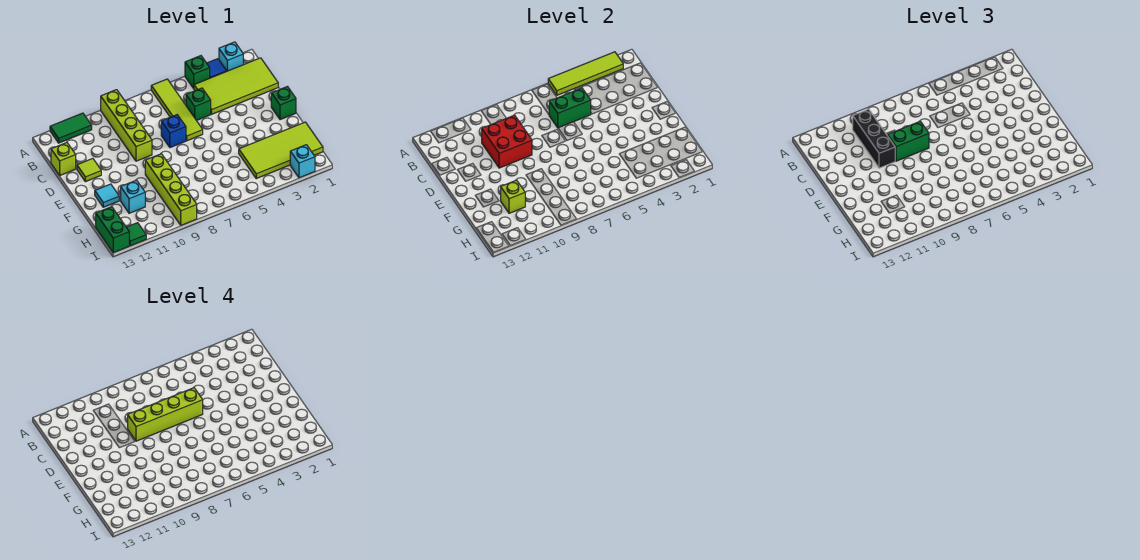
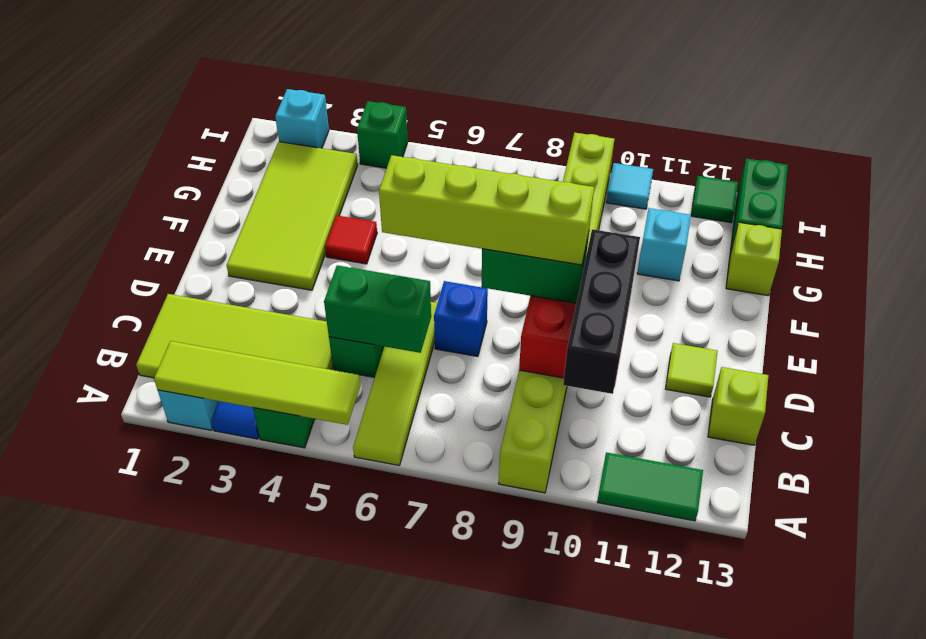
green 1x1 brick [271,87,296,120] -> green 1x1 brick moved to [357,101,408,168]
none -> red 1x1 tile [325,215,377,264]
cyan 1x1 tile [95,184,119,207] -> cyan 1x1 tile moved to [606,163,653,209]
lime 2x4 tile [239,122,323,179] -> lime 2x4 tile turned to [227,142,358,290]
lime 1x1 brick [501,180,525,213] -> lime 1x1 brick moved to [726,222,782,296]

